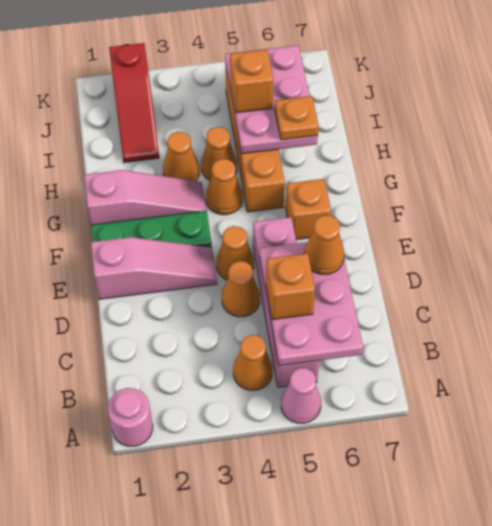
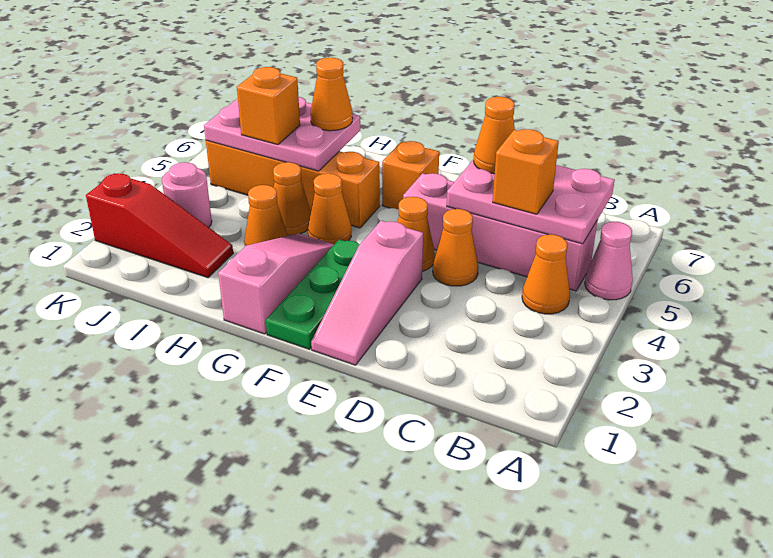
pink 1x1 round brick [108,388,153,446] -> pink 1x1 round brick moved to [162,162,212,227]
pink 1x3 slope [91,237,217,299] -> pink 1x3 slope turned to [311,221,423,365]
orange 1x1 plate [275,96,319,140] -> orange 1x1 cone [310,58,353,131]

